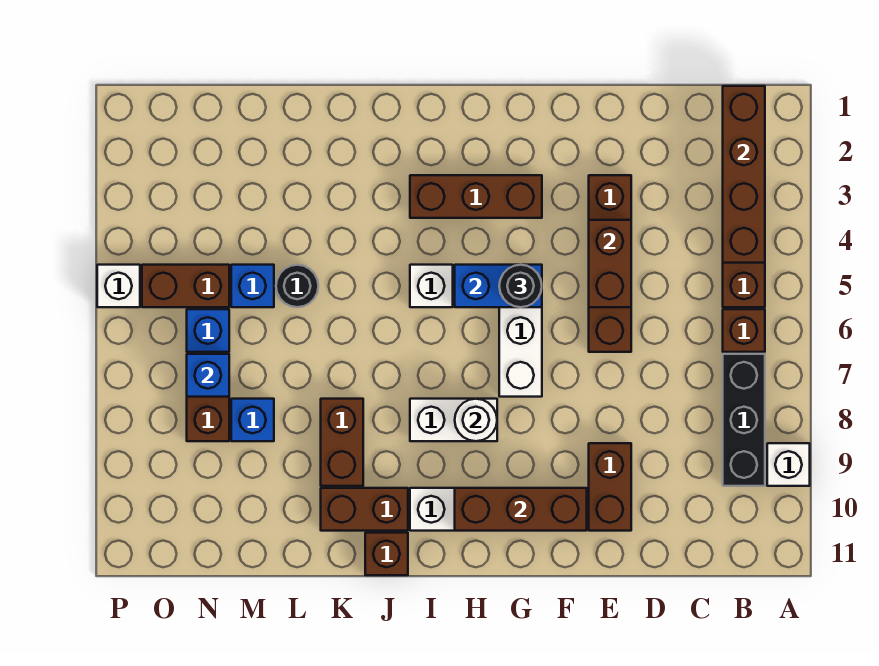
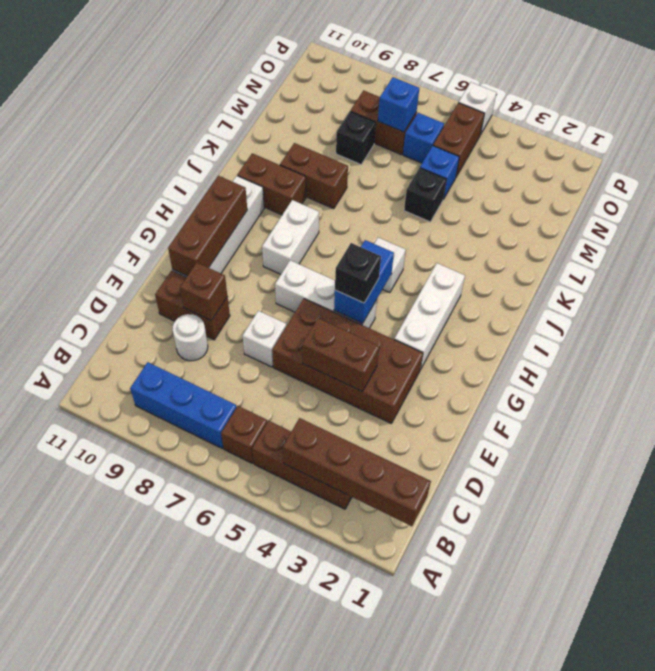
white 1x1 brick [767,443,810,486] -> white 1x1 brick moved to [243,311,286,367]
black 1x3 brick [723,354,765,486] -> blue 1x3 brick [130,362,237,448]
brown 1x4 brick [589,175,631,352] -> brown 2x4 brick [272,299,423,423]
brown 1x3 brick [410,175,542,218] -> white 1x3 brick [394,263,465,370]
black 1x1 round brick [499,265,542,307] -> black 1x1 brick [335,243,381,303]
white 1x1 round brick [455,399,497,441] -> white 1x1 round brick moved to [173,314,208,361]
brown 1x2 brick [321,488,408,531] -> brown 1x2 brick turned to [237,153,306,215]
brown 1x1 brick [365,533,408,575] -> brown 1x1 brick moved to [180,263,227,321]
black 1x1 round brick [276,265,318,307] -> black 1x1 brick [404,168,446,222]
blue 1x1 brick [231,399,274,441] -> black 1x1 brick [336,112,376,164]

